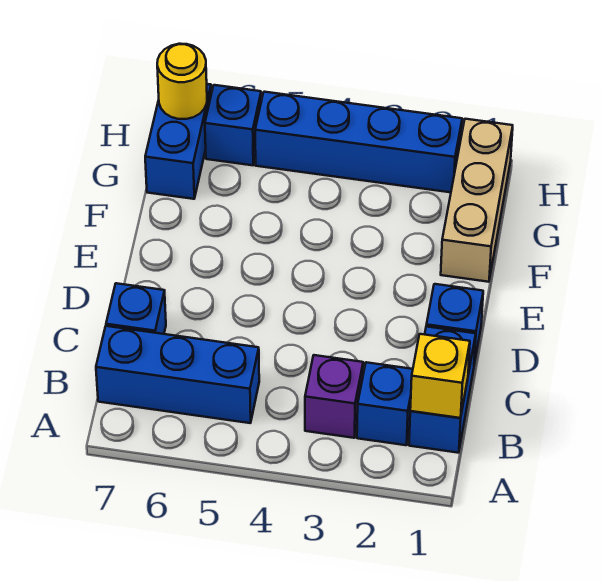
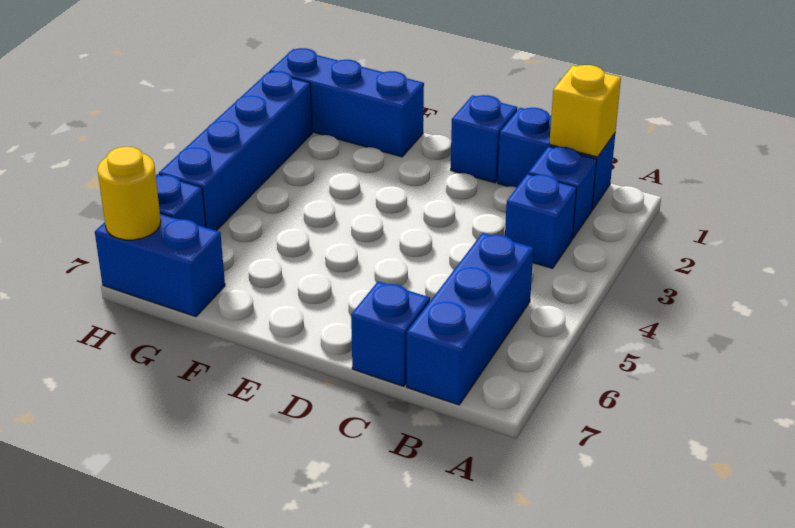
purple 1x1 brick [305,355,363,438] -> blue 1x1 brick [505,174,577,268]
tan 1x3 brick [441,119,513,282] -> blue 1x3 brick [270,48,424,157]

